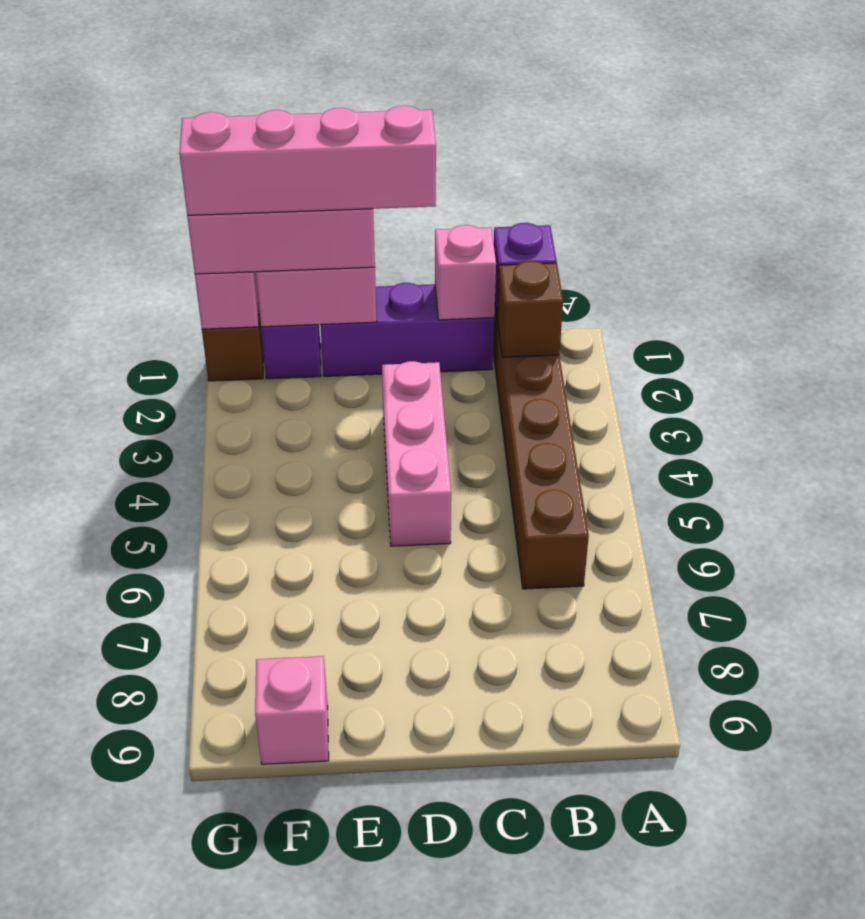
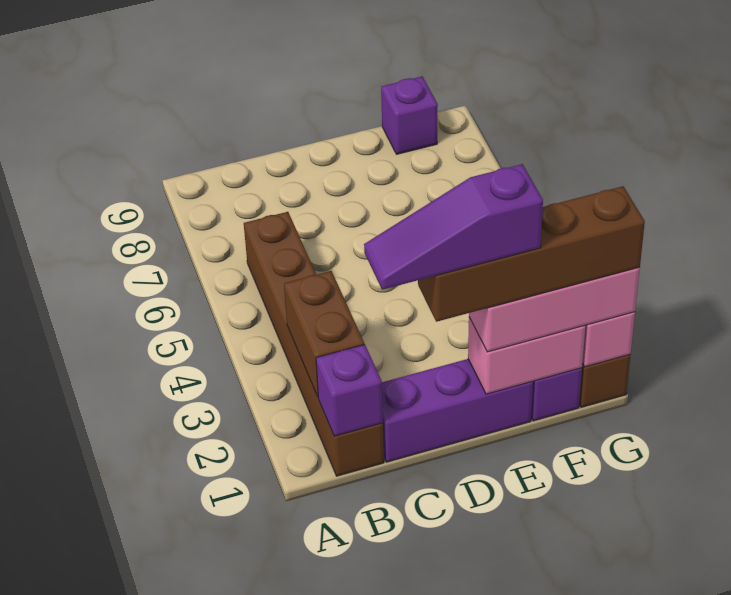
brown 1x1 brick [497,261,563,357] -> brown 1x2 brick [284,271,364,397]
pink 1x1 brick [435,225,496,320] -> none
none -> purple 1x3 slope [364,164,543,290]
pink 1x4 brick [179,106,436,215] -> brown 1x4 brick [418,186,645,322]
pink 1x3 brick [382,361,451,546] -> none
pink 1x1 brick [255,656,329,764] -> purple 1x1 brick [381,77,438,154]

